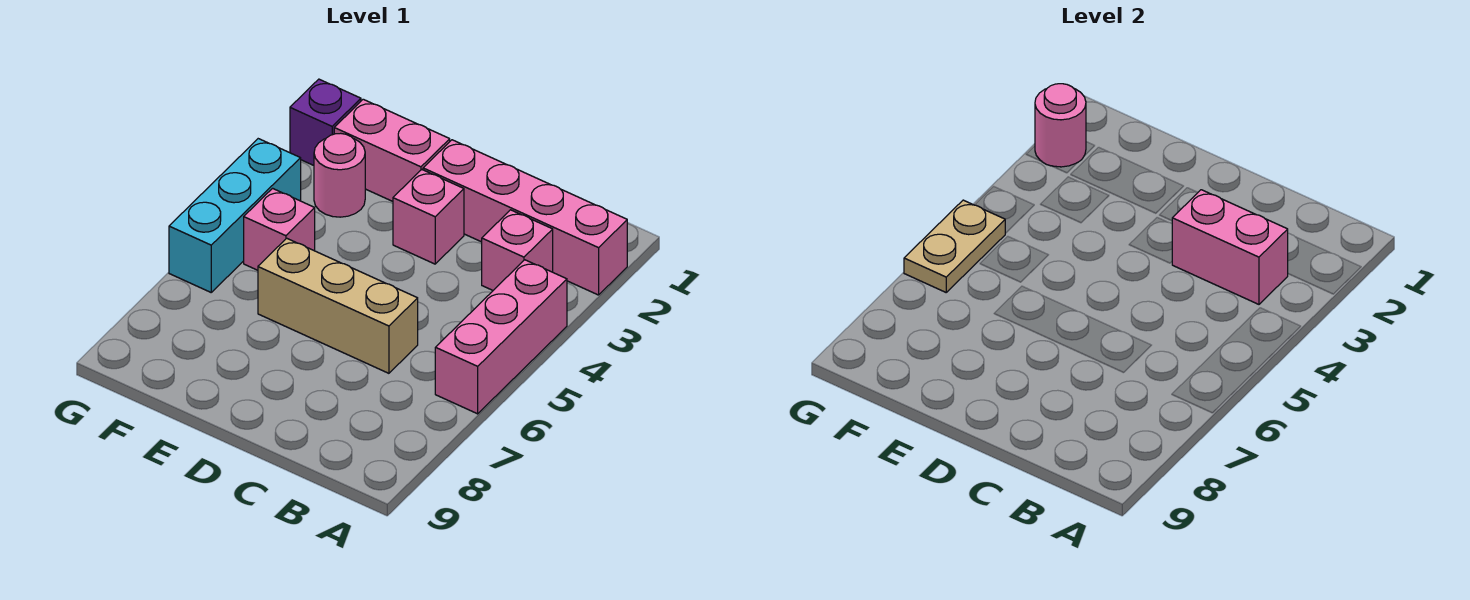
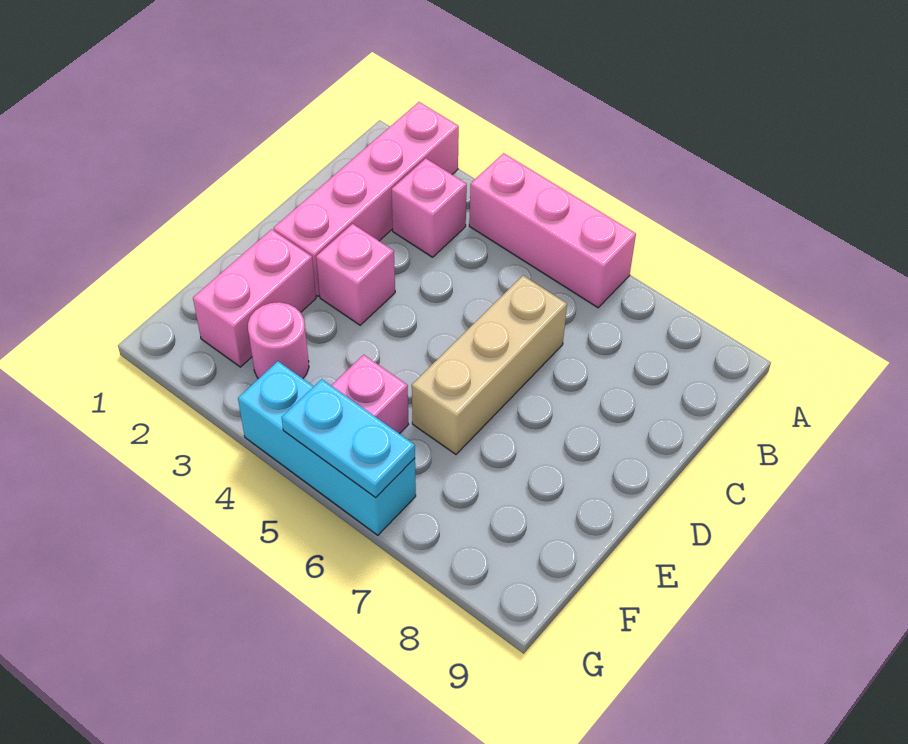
pink 1x2 brick [1172,190,1288,304] -> none
purple 1x1 brick [290,79,361,165] -> none
pink 1x1 round brick [1035,84,1086,167] -> none
tan 1x2 plate [904,200,1005,292] -> cyan 1x2 plate [282,379,415,498]

